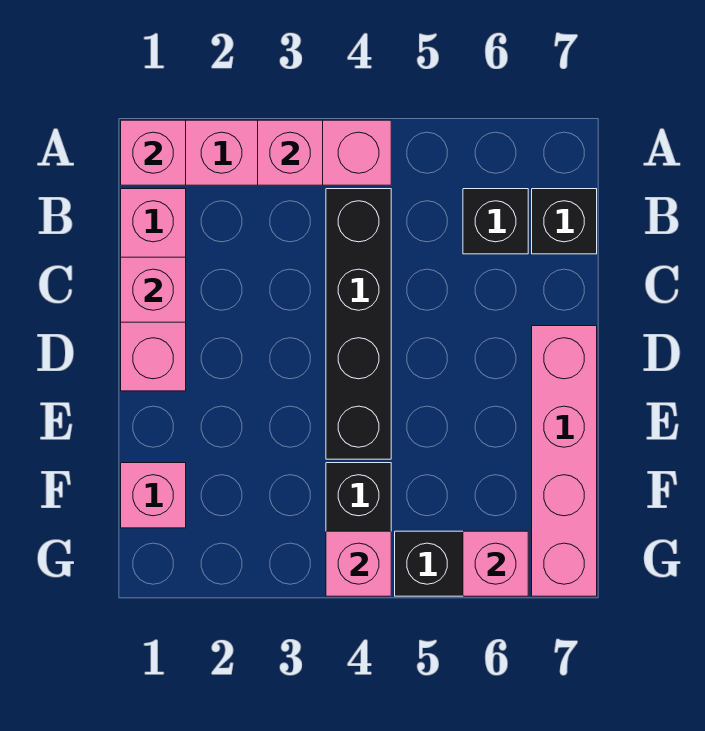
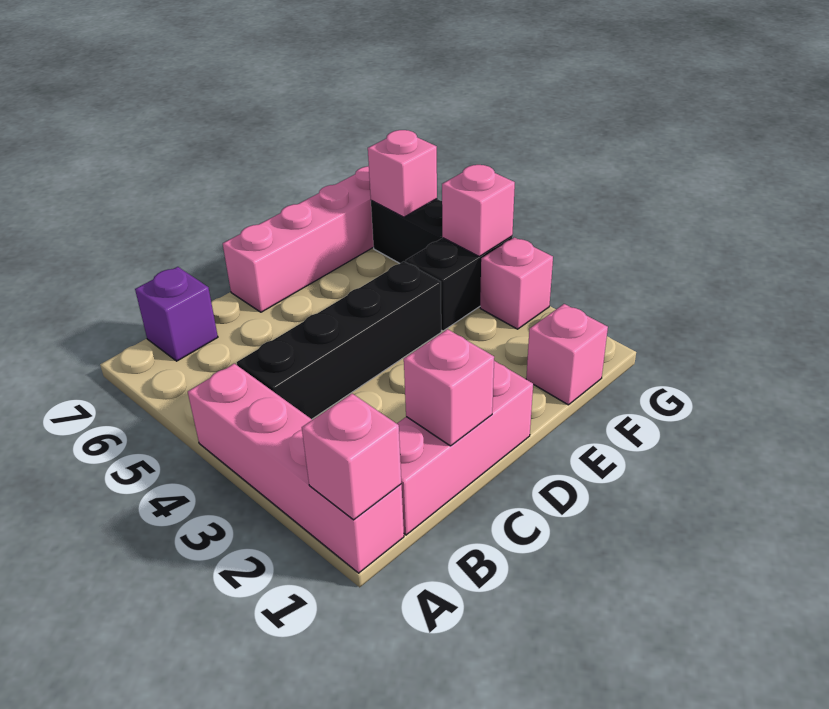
pink 1x1 brick [258,120,323,185] -> pink 1x1 brick moved to [480,237,553,329]
black 1x1 brick [463,189,528,254] -> none
black 1x1 brick [532,189,597,254] -> purple 1x1 brick [135,267,218,361]

